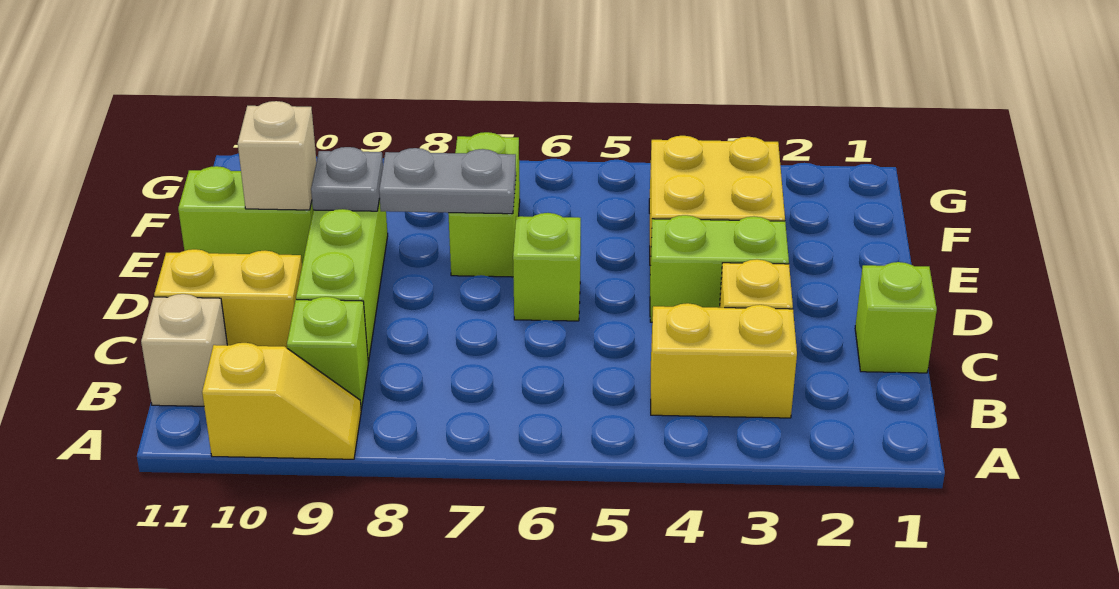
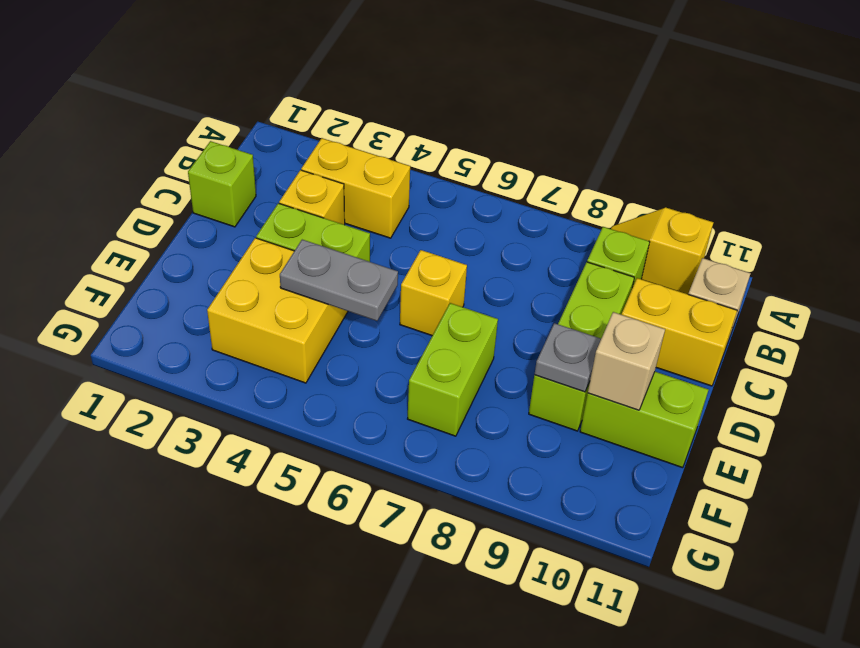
lime 1x1 brick [513,213,581,321] -> yellow 1x1 brick [400,250,467,336]
grey 1x2 plate [379,148,516,214] -> grey 1x2 plate moved to [280,240,398,321]

